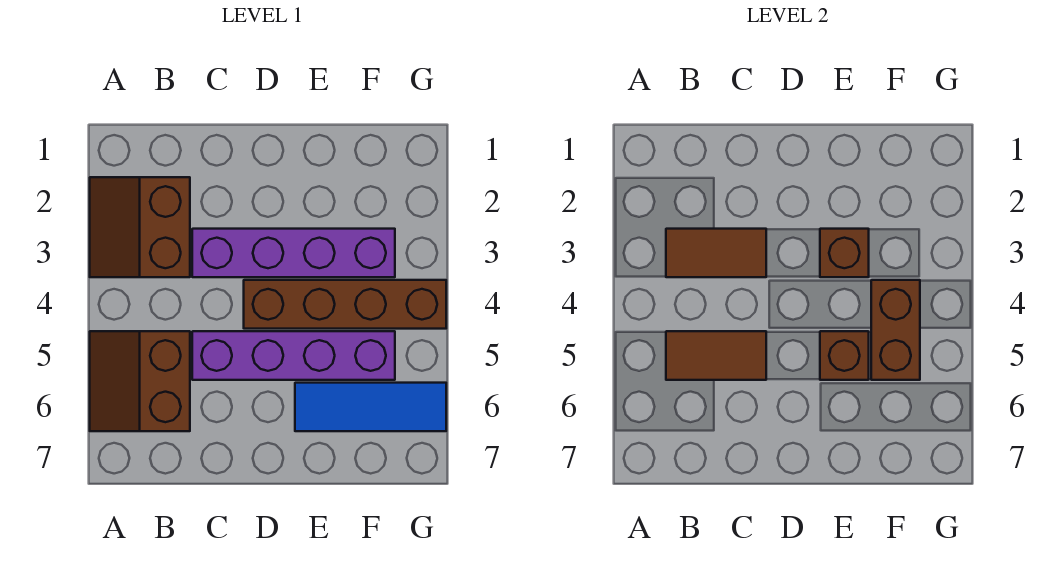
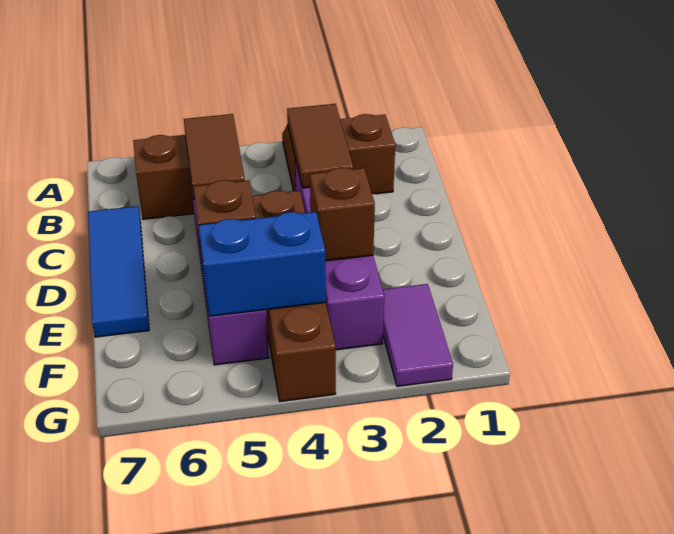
blue 1x3 tile [295,383,446,431] -> blue 1x3 tile moved to [88,206,149,337]
none -> purple 1x2 tile [383,284,453,386]
brown 1x2 brick [871,280,920,380] -> blue 1x2 brick [199,212,326,316]

